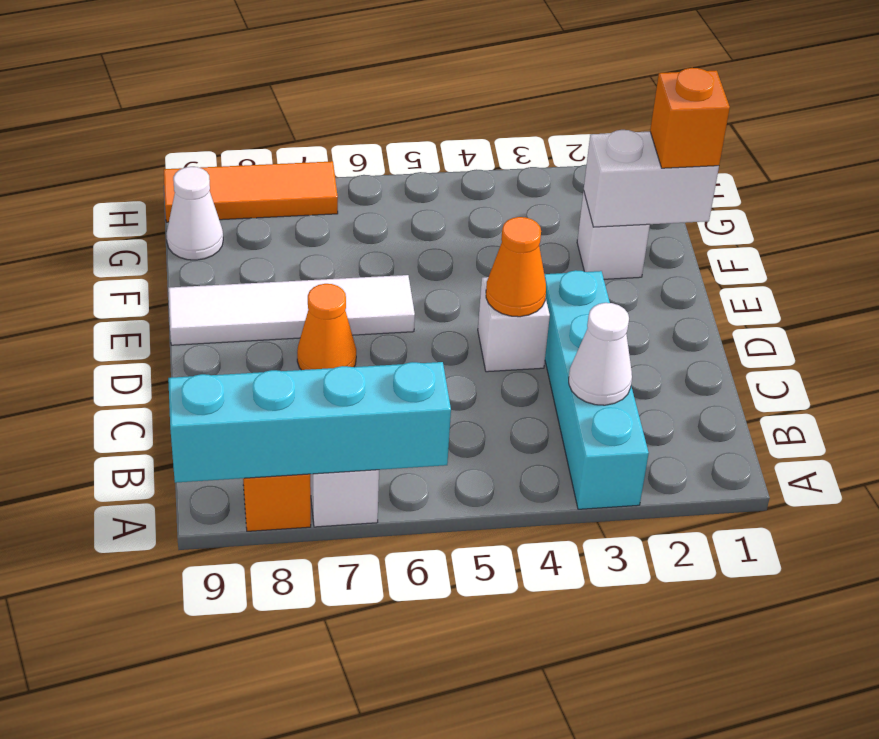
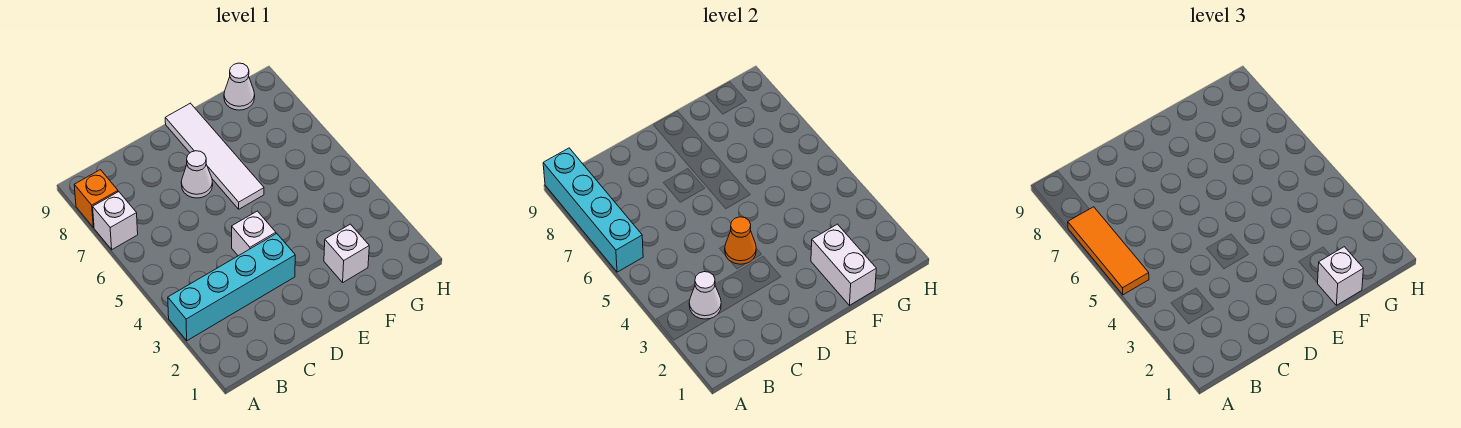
orange 1x1 cone [297,284,356,370] -> white 1x1 cone [181,151,213,198]
orange 1x1 brick [650,68,730,168] -> white 1x1 brick [1318,247,1363,305]
orange 1x3 tile [164,161,338,222] -> orange 1x3 tile moved to [1068,207,1149,295]

